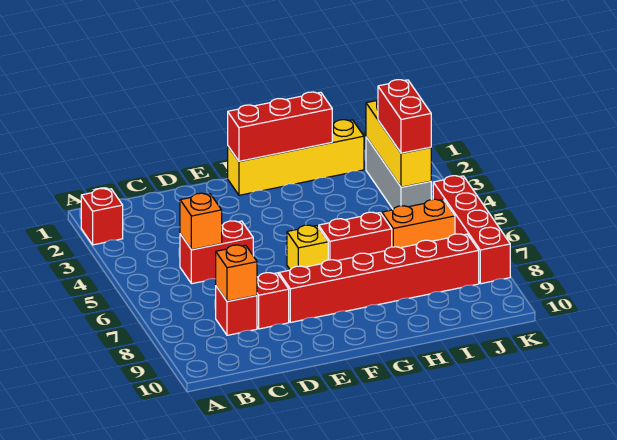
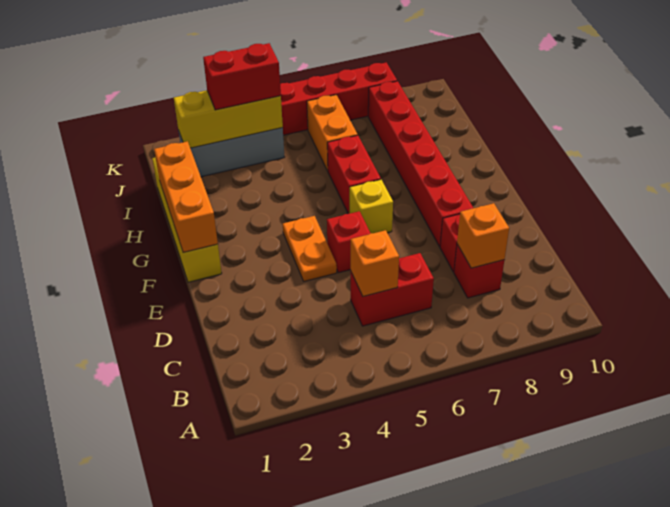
red 1x1 brick [81,189,123,245] -> red 1x1 brick moved to [327,211,371,273]
red 1x2 brick [180,221,253,284] -> red 1x2 brick turned to [351,253,434,326]
none -> orange 1x2 plate [283,216,337,281]
red 1x3 brick [228,92,332,161] -> orange 1x3 brick [154,141,218,253]

